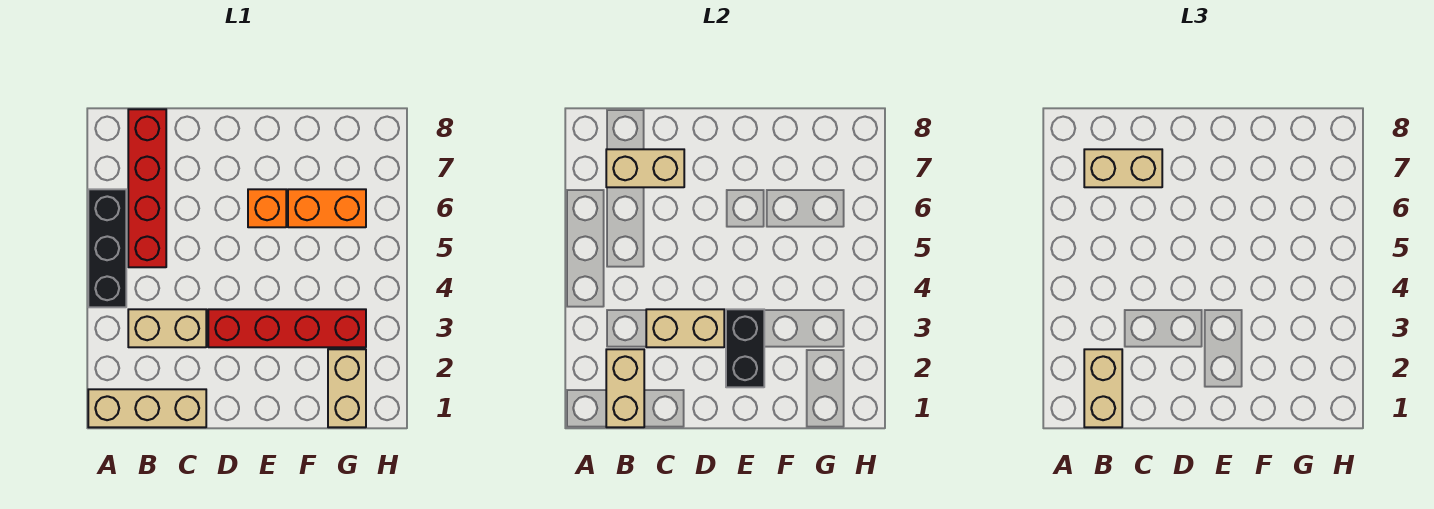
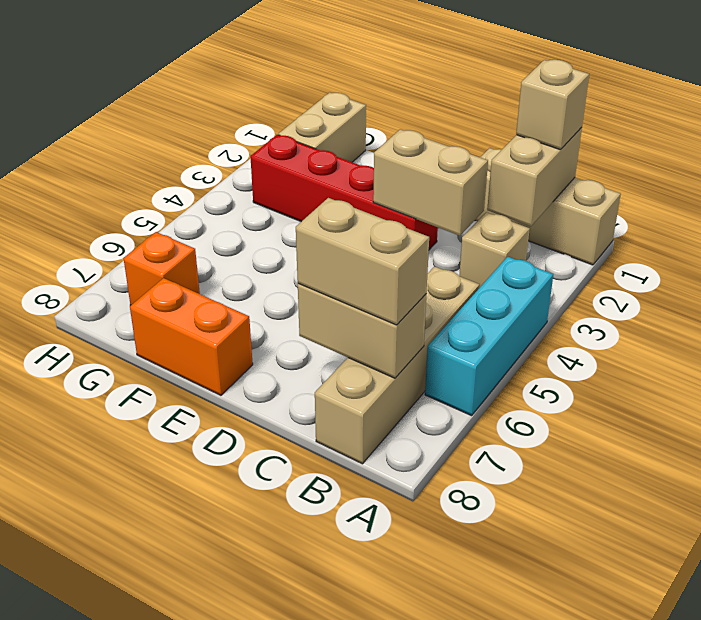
black 1x3 brick [88,189,126,307] -> cyan 1x3 brick [425,257,553,416]
tan 1x2 brick [1084,349,1122,427] -> tan 1x1 brick [516,60,589,150]
tan 1x2 brick [128,309,206,347] -> tan 1x1 brick [459,212,530,288]
red 1x4 brick [128,109,166,267] -> tan 1x4 brick [315,267,479,464]
black 1x2 brick [726,309,764,387] -> none
orange 1x1 brick [248,189,286,227] -> orange 1x1 brick moved to [124,232,200,306]
orange 1x2 brick [288,189,366,227] -> orange 1x2 brick moved to [130,278,253,395]

